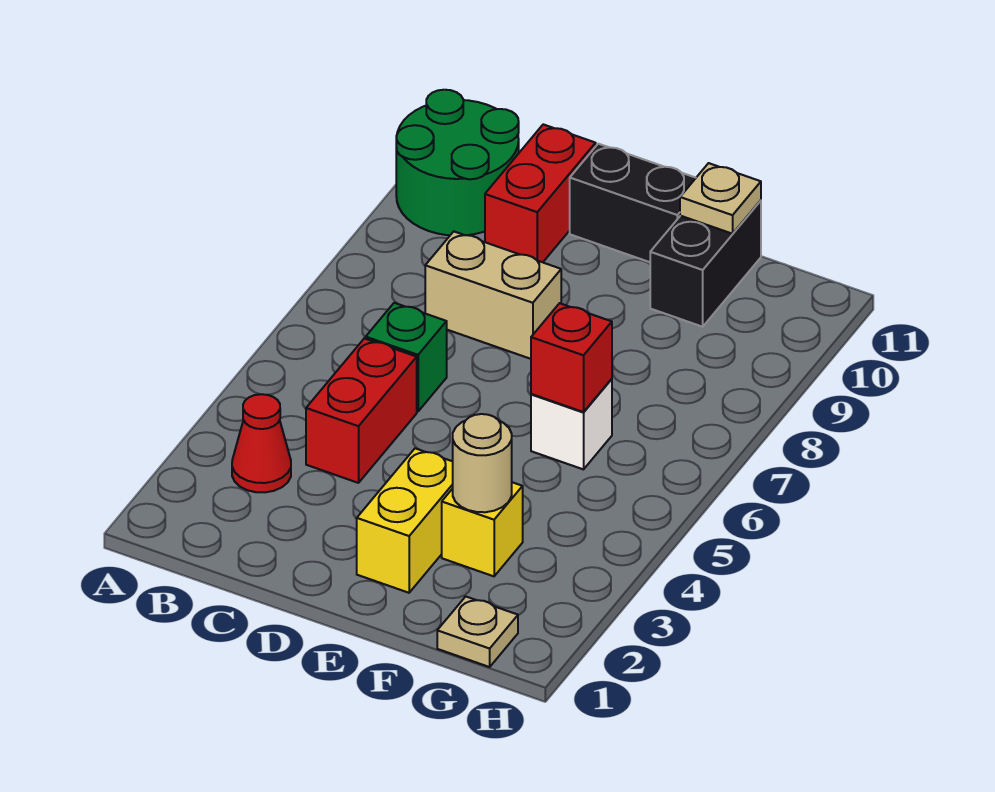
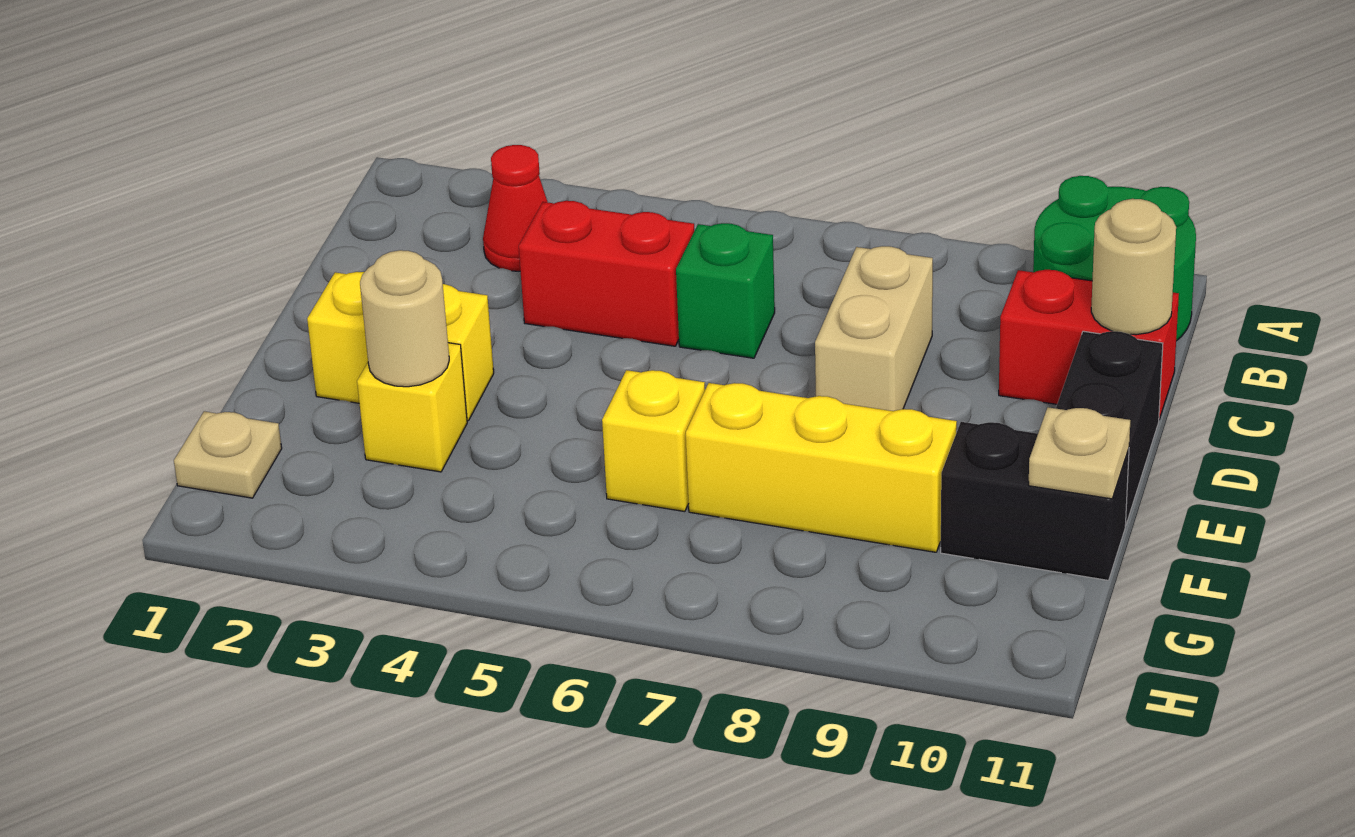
none -> tan 1x1 round brick [1091,199,1176,335]
white 1x1 brick [531,379,612,469] -> yellow 1x1 brick [602,370,705,512]
red 1x1 brick [531,303,612,412] -> none
none -> yellow 1x3 brick [686,383,957,552]

